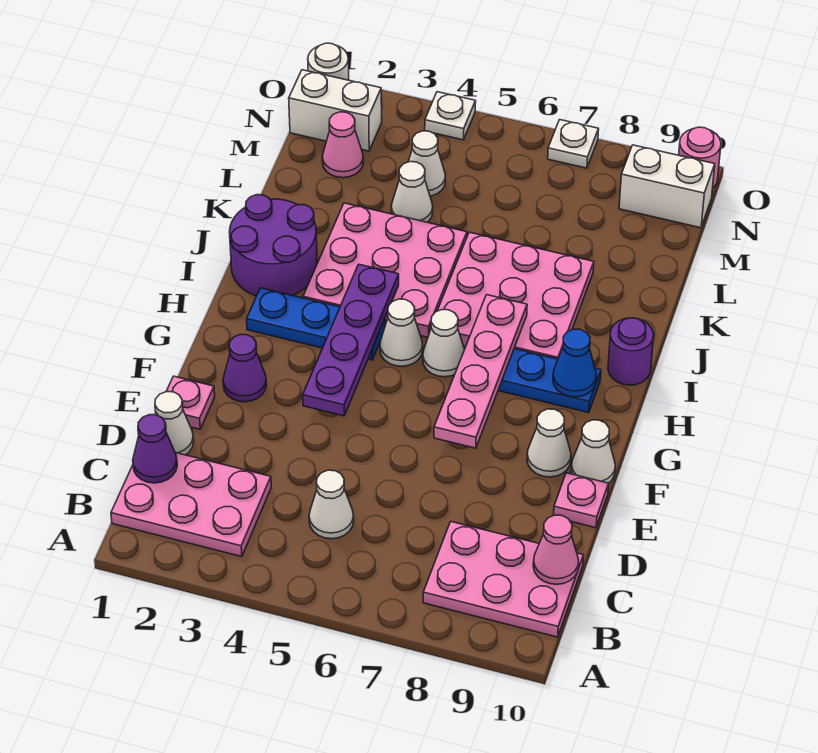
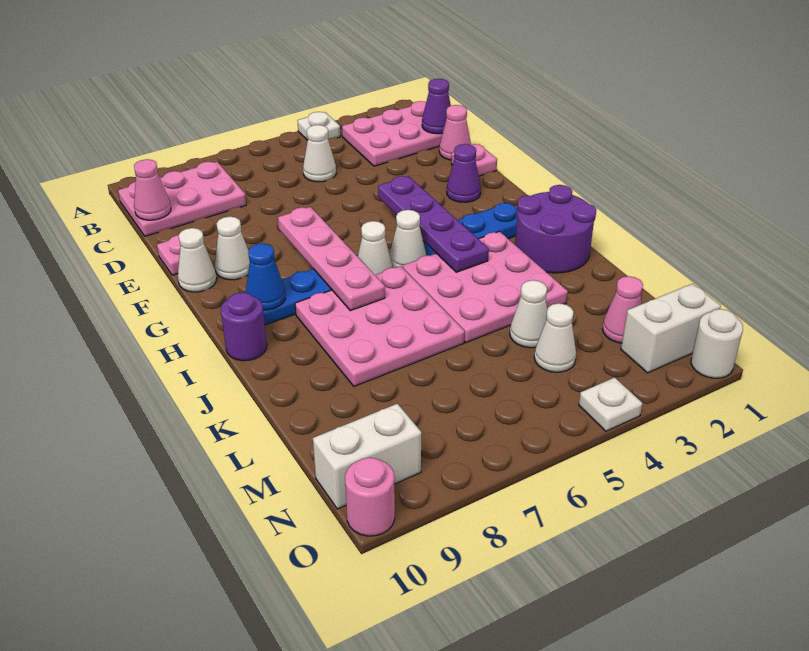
white 1x1 cone [155,392,194,455] -> pink 1x1 cone [439,105,471,160]
white 1x1 plate [548,120,599,168] -> white 1x1 plate moved to [297,112,340,140]

